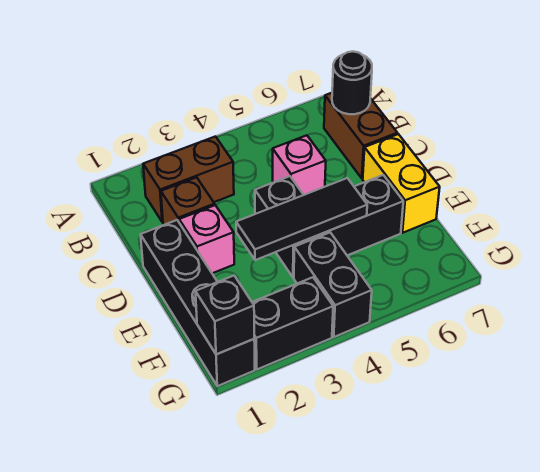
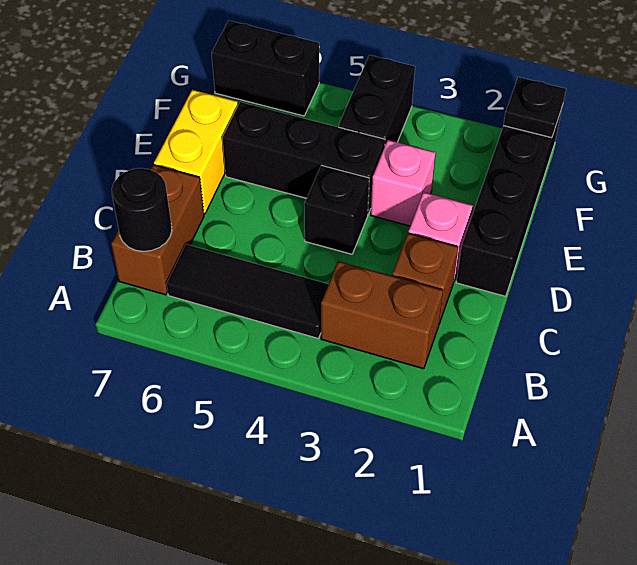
pink 1x1 brick [273,135,326,195] -> pink 1x1 brick moved to [371,140,436,226]
black 1x3 tile [236,178,367,260] -> black 1x3 tile moved to [167,244,329,338]
black 1x1 brick [196,276,254,354] -> black 1x1 plate [504,77,566,138]
black 1x2 brick [252,277,333,369] -> black 1x2 brick moved to [212,21,319,116]

